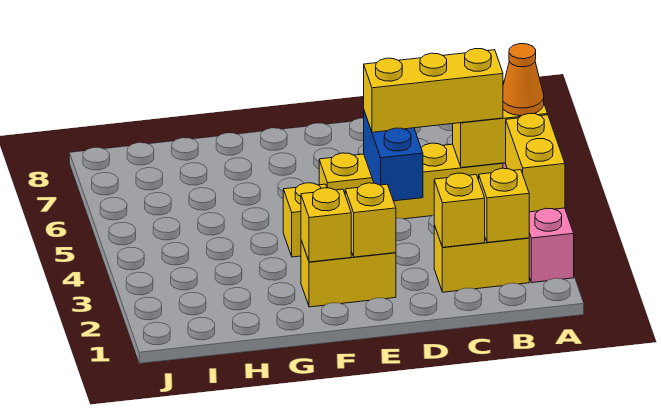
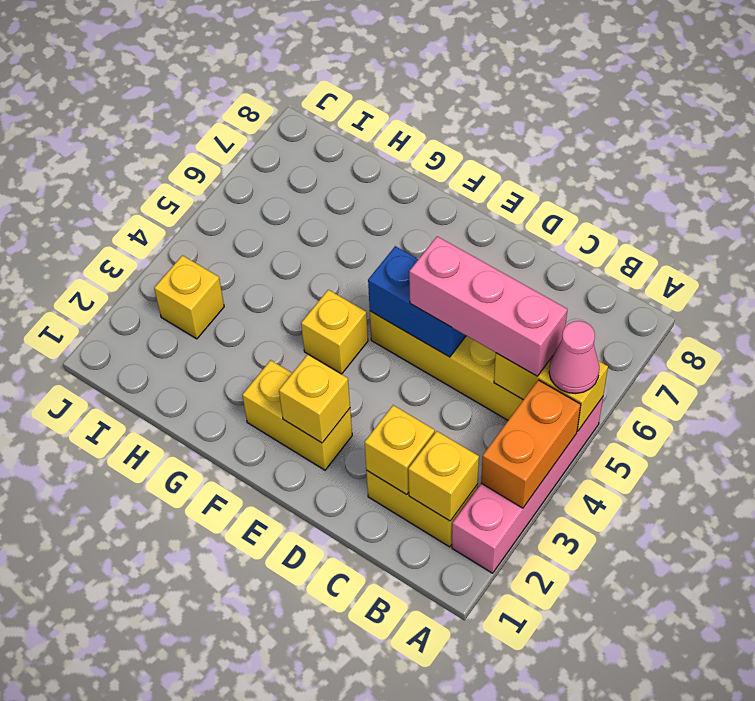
yellow 1x2 brick [506,114,565,212] -> orange 1x2 brick [481,380,581,508]
orange 1x1 cone [503,44,544,116] -> pink 1x1 cone [549,321,599,393]
yellow 1x3 brick [364,49,503,132] -> pink 1x3 brick [409,236,567,376]
blue 1x2 brick [364,111,423,201] -> blue 1x2 brick turned to [368,246,466,357]
yellow 1x1 brick [301,188,351,262] -> yellow 1x1 brick moved to [154,255,224,339]

